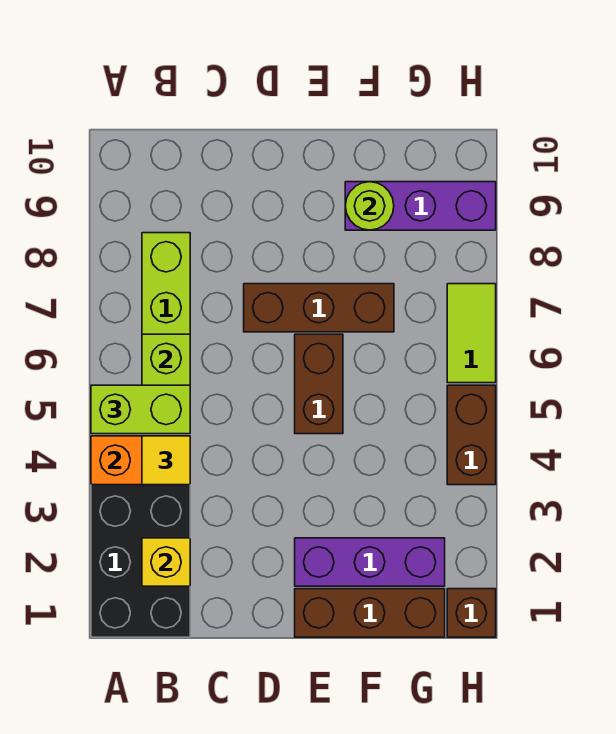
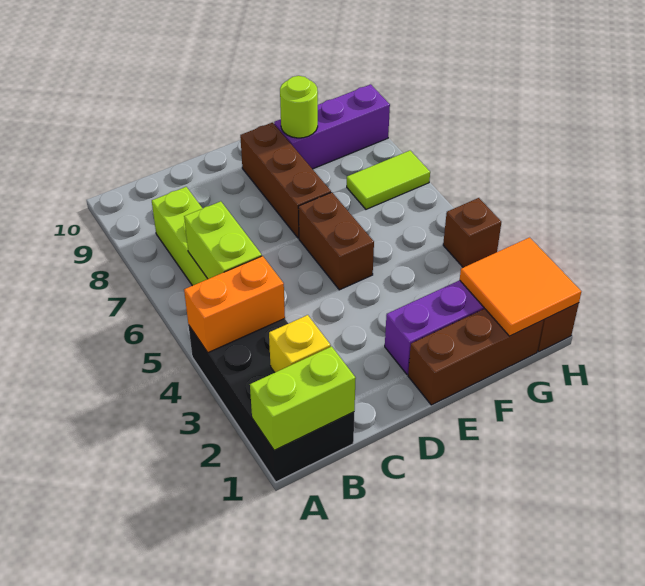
lime 1x2 brick [91,385,190,434] -> lime 1x2 brick moved to [250,346,356,450]
yellow 1x1 tile [142,436,190,485] -> none
brown 1x3 brick [244,284,394,332] -> brown 1x3 brick turned to [240,123,331,238]
none -> orange 2x2 tile [460,237,581,336]
brown 1x2 brick [447,385,496,485] -> brown 1x1 brick [443,198,501,268]
lime 1x2 tile [447,284,496,383] -> lime 1x2 tile turned to [347,151,430,209]

